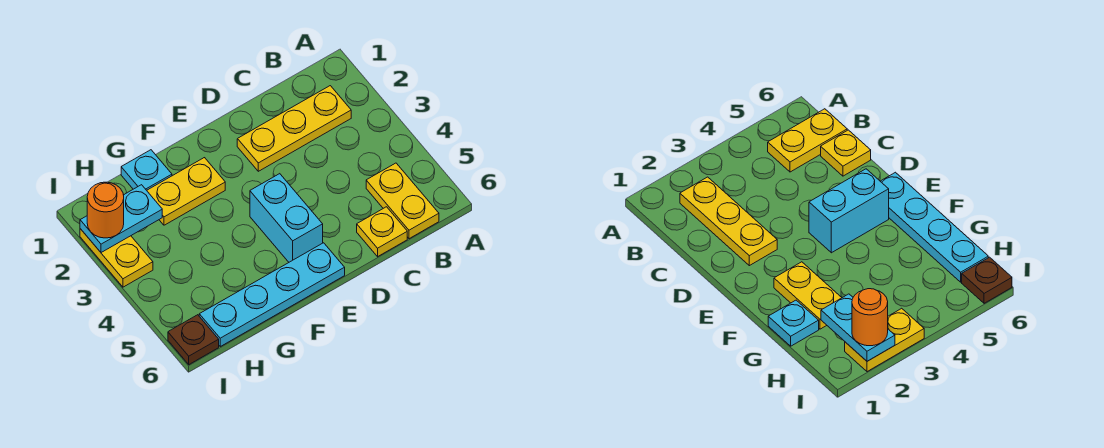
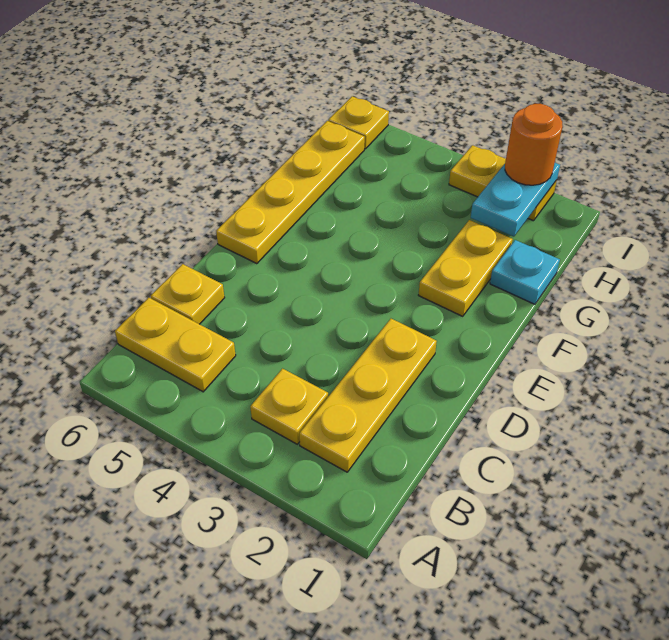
none -> yellow 1x1 plate [250,369,328,444]
cyan 1x2 brick [250,174,323,262] -> none
cyan 1x4 plate [199,243,345,346] -> yellow 1x4 plate [216,121,365,264]
brown 1x1 plate [168,315,219,364] -> yellow 1x1 plate [328,96,389,149]

